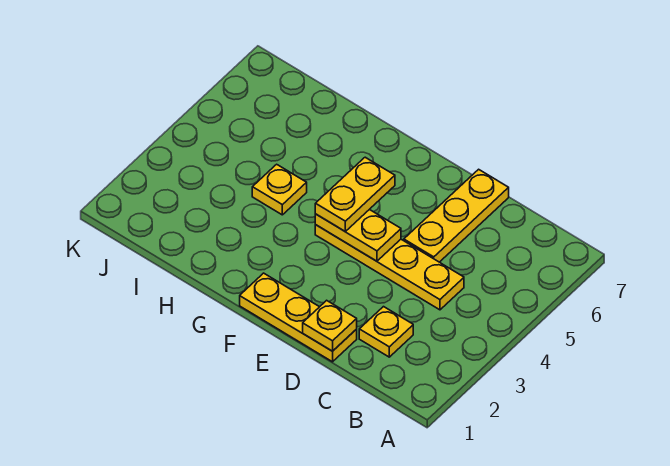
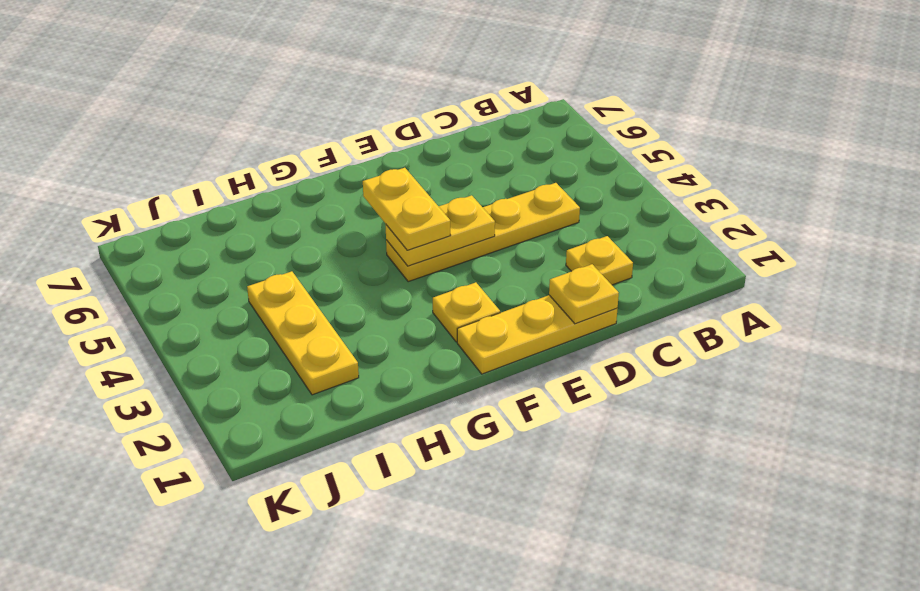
yellow 1x3 plate [404,169,509,262] -> yellow 1x3 plate moved to [247,271,359,395]
yellow 1x1 plate [252,164,307,215] -> yellow 1x1 plate moved to [433,282,500,342]

